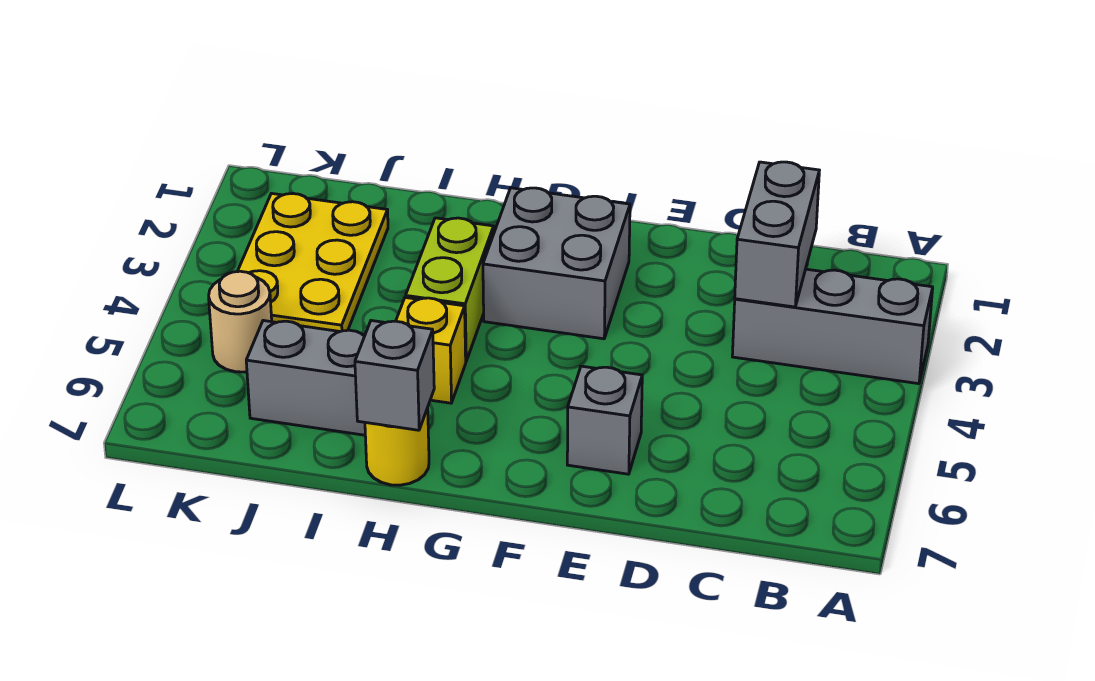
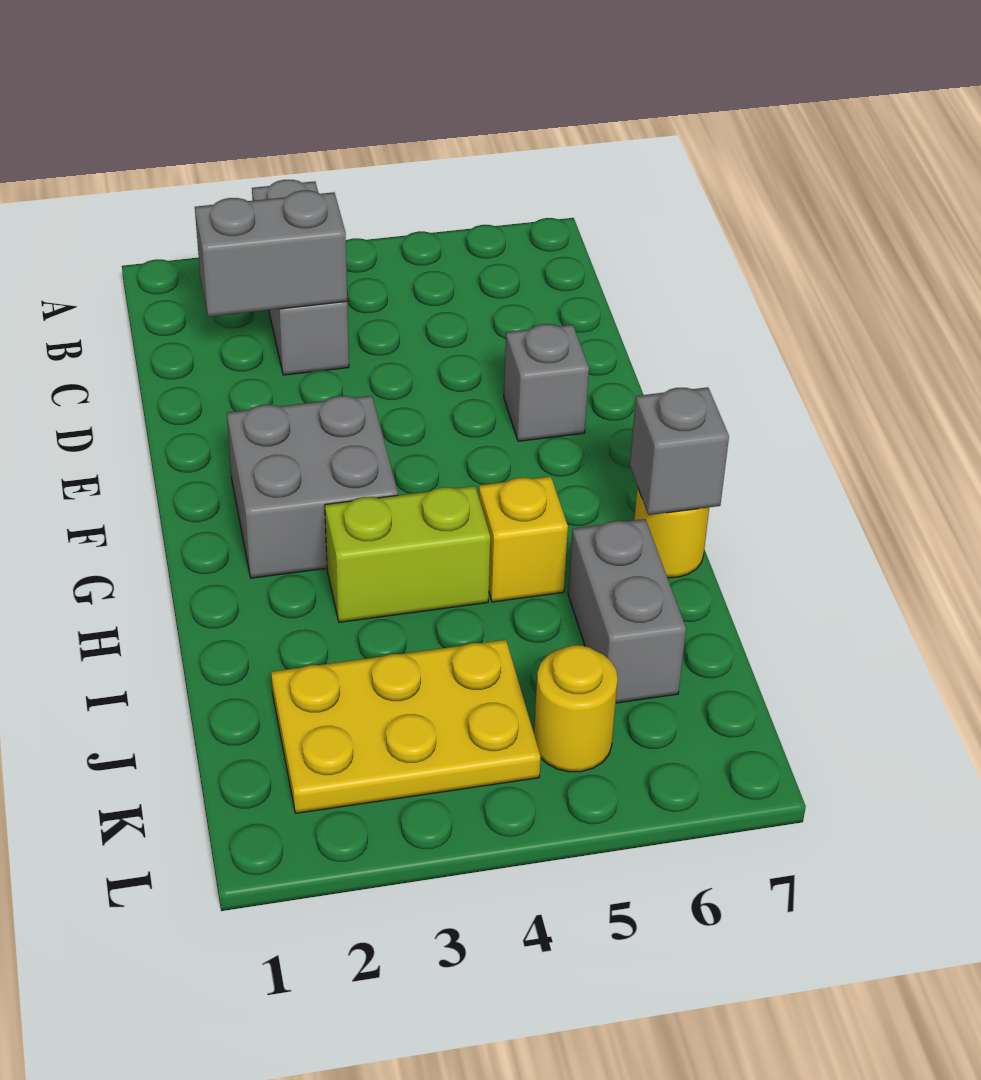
tan 1x1 round brick [209,271,272,372] -> yellow 1x1 round brick [534,645,618,772]

